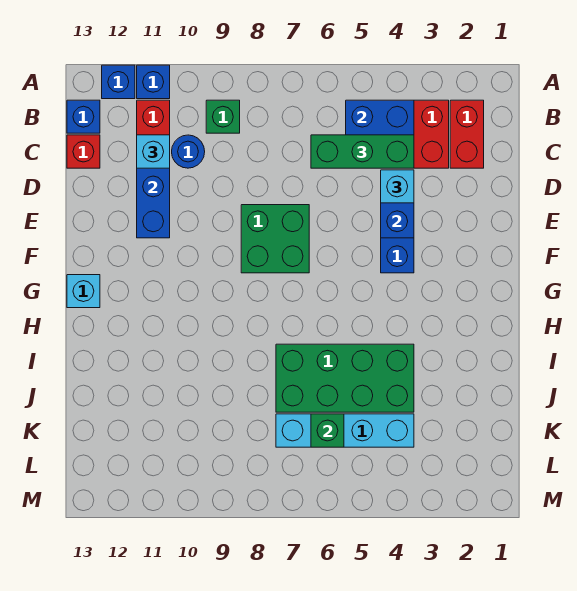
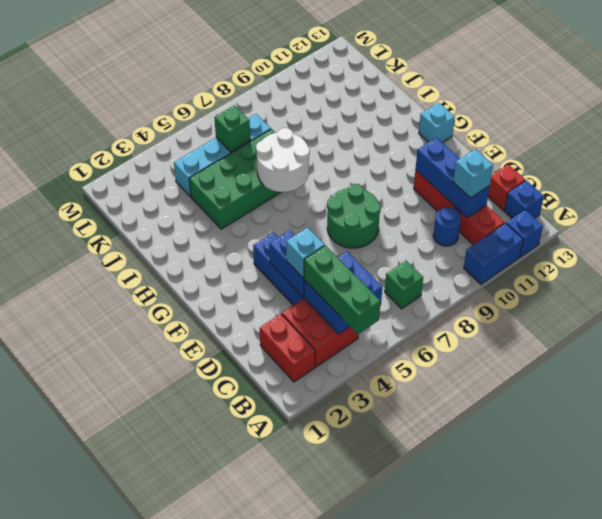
blue 1x1 brick [137,65,170,99] -> blue 1x2 brick [464,223,523,284]
green 1x1 brick [206,100,240,133] -> green 1x1 brick moved to [385,261,423,309]
green 1x3 brick [311,135,414,168] -> green 1x3 brick turned to [304,246,381,334]
green 2x2 brick [241,205,309,273] -> green 2x2 round brick [327,184,381,248]
none -> white 2x2 round brick [256,128,310,192]

